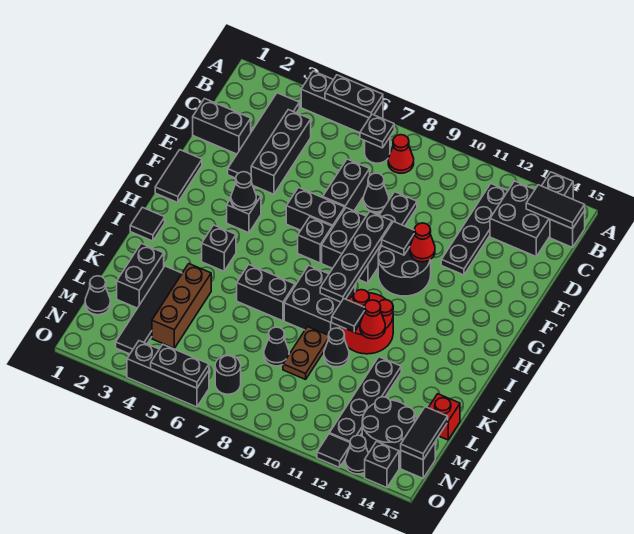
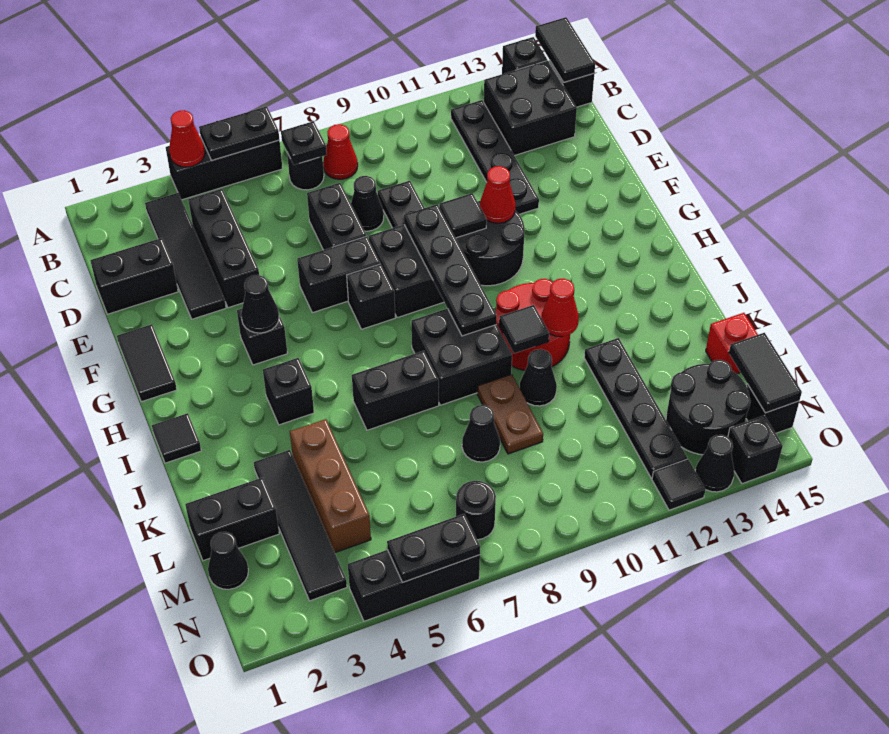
none -> red 1x1 cone [169,110,205,167]
black 1x2 tile [526,185,585,229] -> black 1x2 tile turned to [535,17,595,82]
black 1x2 brick [117,243,164,308] -> black 1x2 brick turned to [185,478,279,561]

